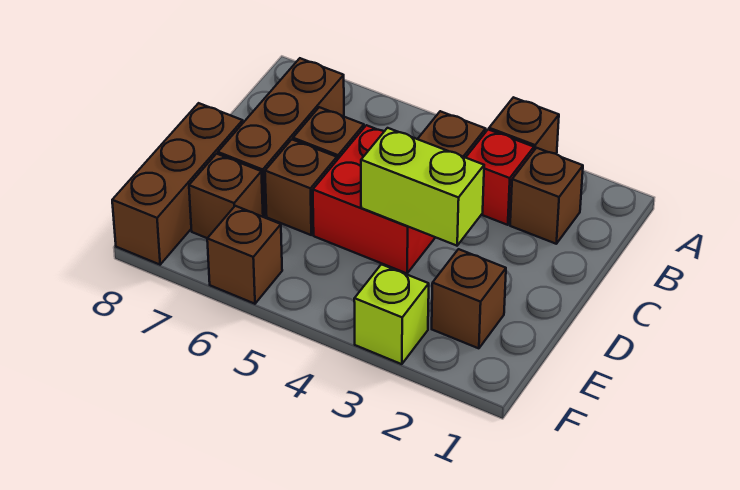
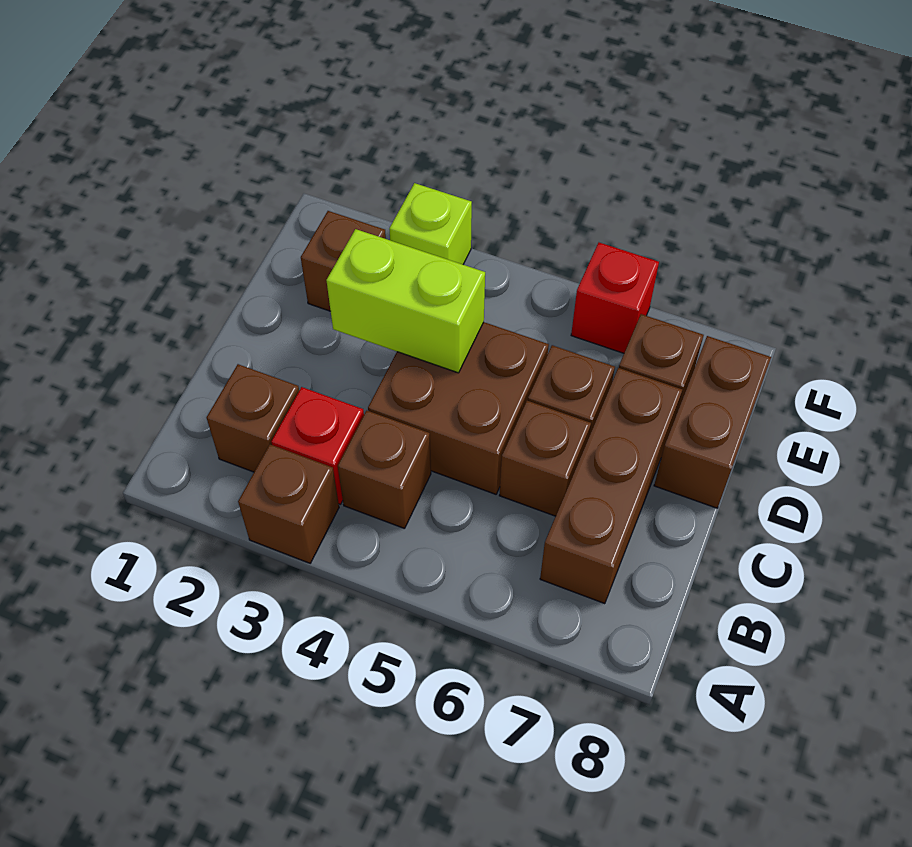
red 2x2 brick [313,125,435,273] -> brown 2x2 brick [368,322,549,494]
brown 1x3 brick [112,103,243,265] -> brown 1x2 brick [654,336,771,508]
brown 1x1 brick [207,206,282,304] -> red 1x1 brick [571,243,659,353]

